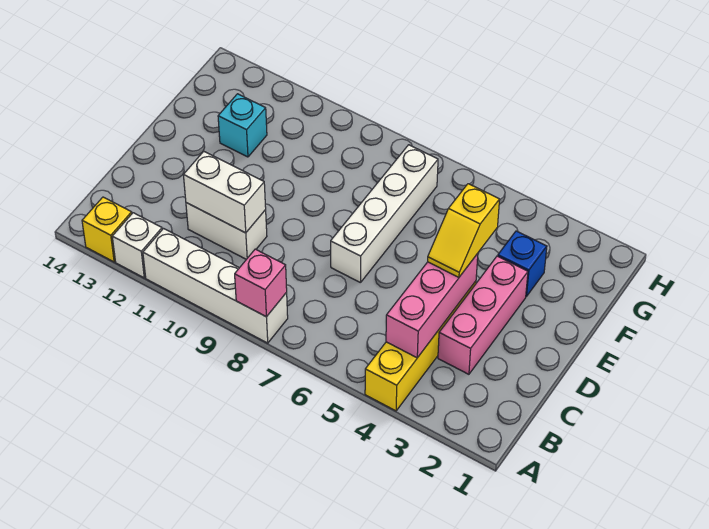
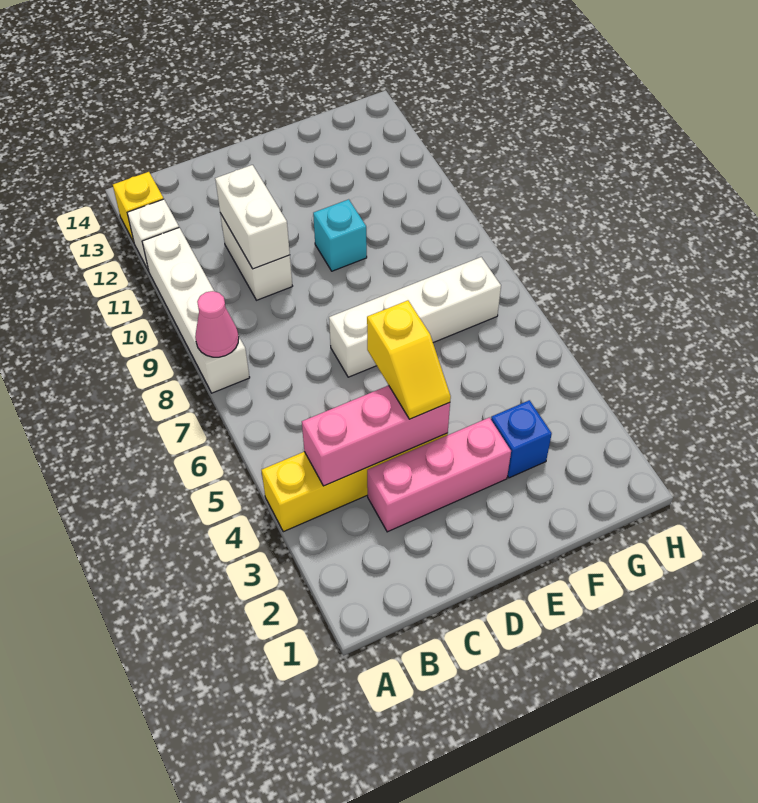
pink 1x1 brick [235,249,287,317] -> pink 1x1 cone [195,291,239,357]
yellow 1x2 slope [428,184,500,277] -> yellow 1x2 slope turned to [367,300,451,419]
cyan 1x1 brick [218,94,267,157] -> cyan 1x1 brick moved to [313,199,367,271]

